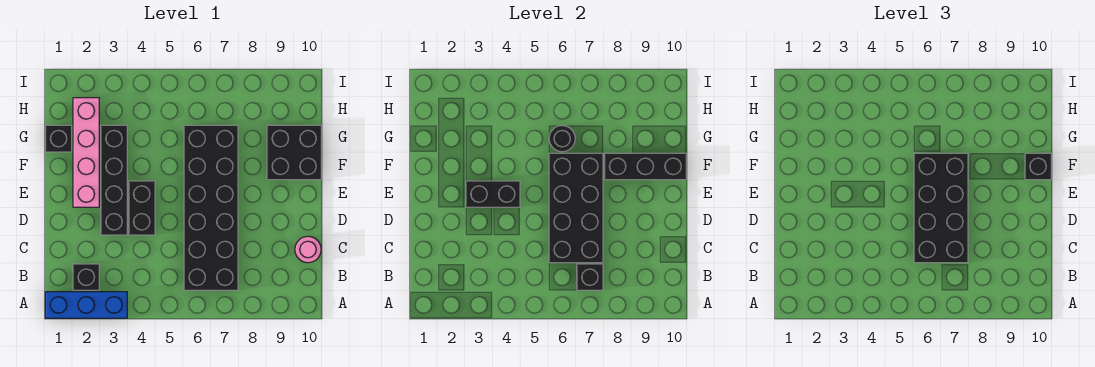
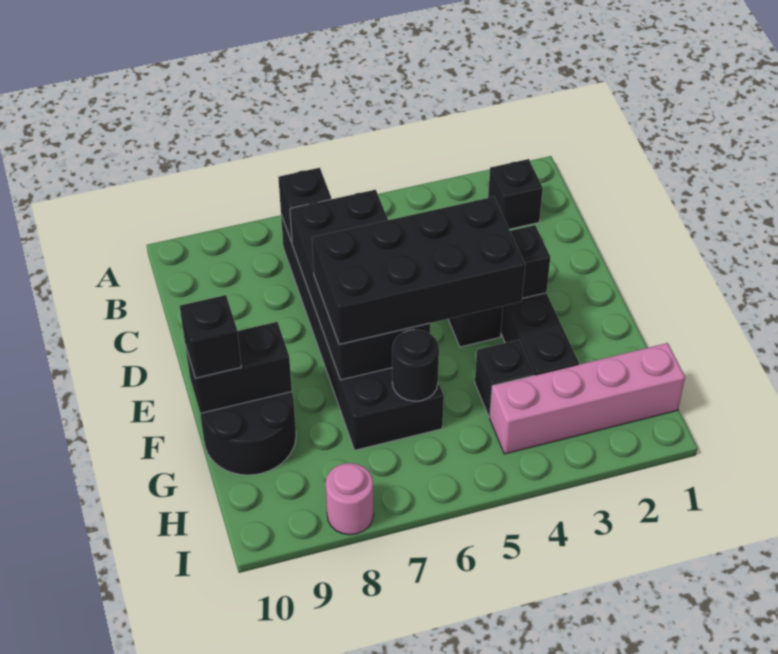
blue 1x3 brick [45,292,127,318] -> none
black 2x4 brick [914,153,968,263] -> black 2x4 brick turned to [312,197,525,344]
pink 1x1 round brick [295,236,321,263] -> pink 1x1 round brick moved to [326,463,374,535]
pink 1x4 brick [73,98,99,207] -> pink 1x4 brick turned to [490,343,685,454]
black 1x3 brick [604,153,686,180] -> black 1x2 brick [185,322,292,413]
black 2x2 brick [267,125,321,180] -> black 2x2 round brick [200,392,296,475]
black 1x1 brick [45,125,72,152] -> black 1x1 brick moved to [475,340,534,417]

